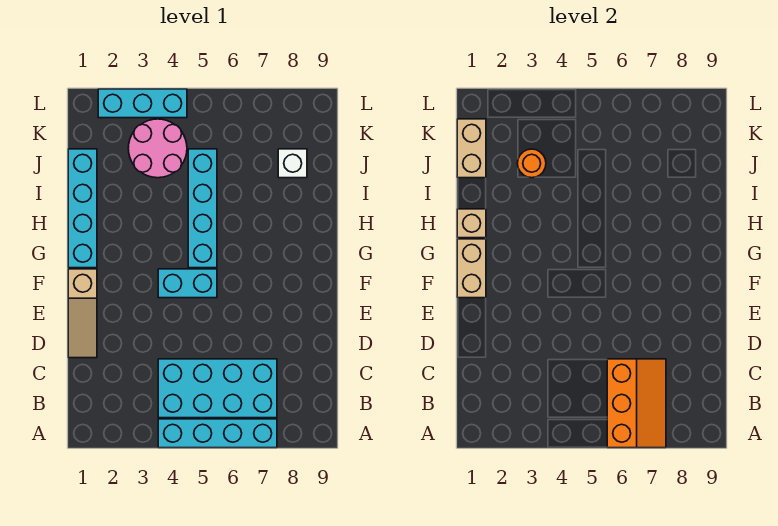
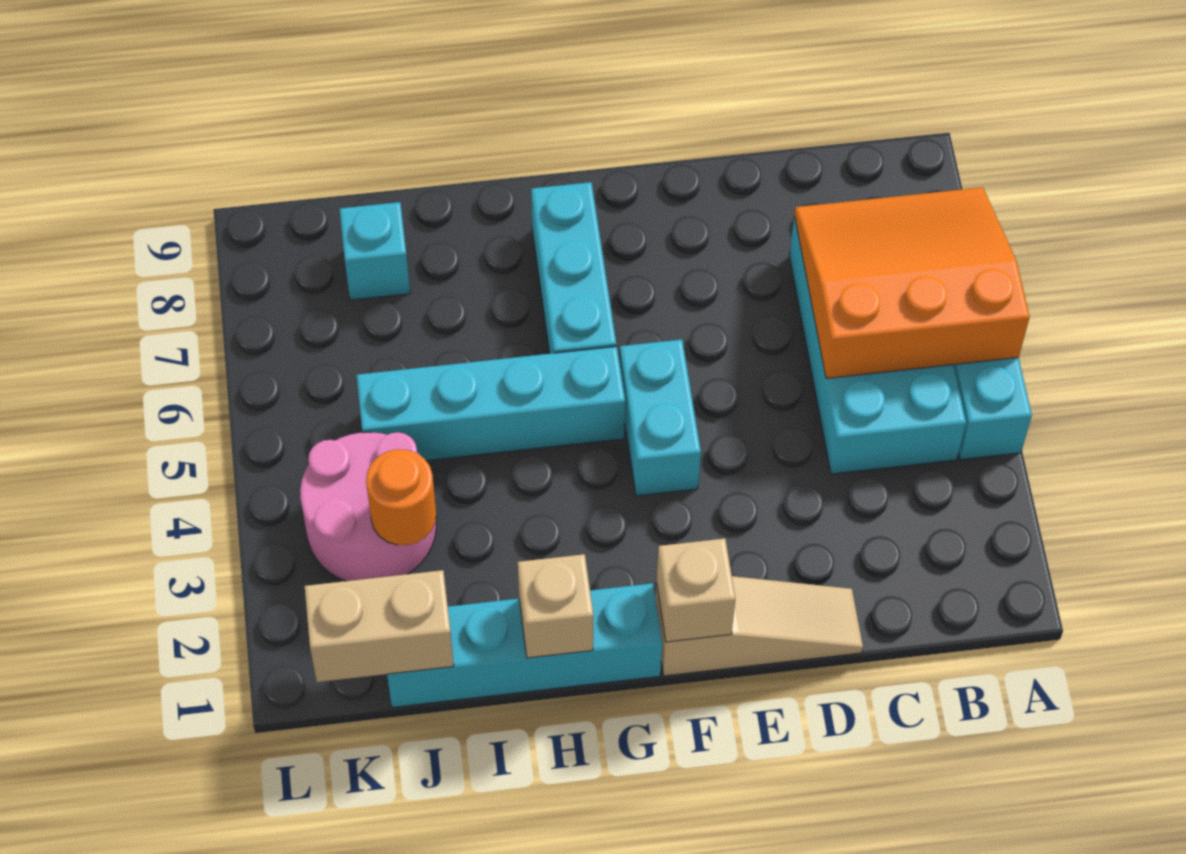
orange 2x3 slope [607,359,666,448] -> orange 3x3 slope [795,187,1030,378]
tan 1x2 brick [457,239,486,298] -> tan 1x1 brick [657,538,736,642]
white 1x1 brick [278,149,307,178] -> cyan 1x1 brick [340,202,410,300]
cyan 1x3 brick [98,89,187,118] -> cyan 1x3 brick moved to [531,182,616,354]

